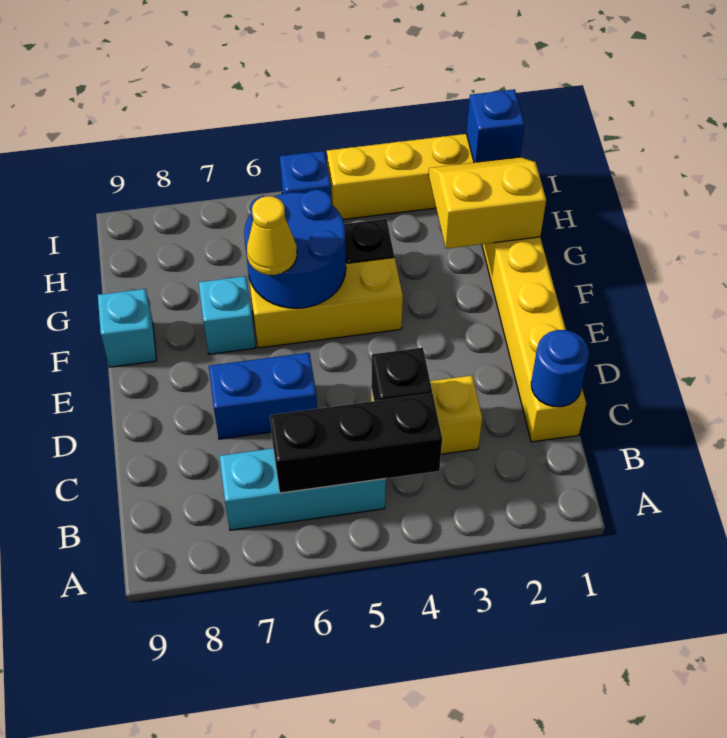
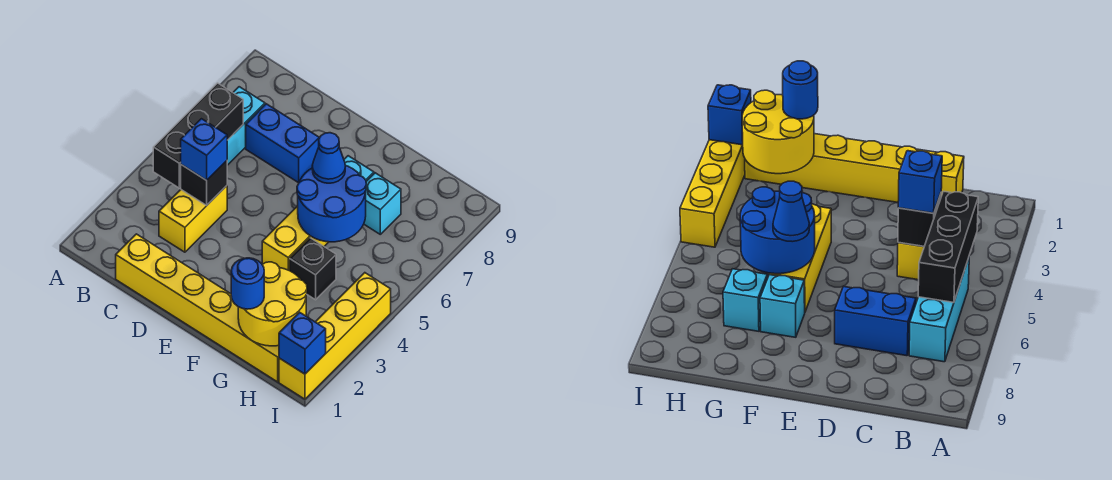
blue 1x1 round brick [531,330,589,407] -> blue 1x1 round brick moved to [231,258,264,309]
blue 1x2 brick [209,353,317,439] -> blue 1x2 brick turned to [246,104,319,183]
yellow 1x1 cone [247,196,297,275] -> blue 1x1 cone [312,133,345,183]
cyan 1x1 brick [98,289,157,367] -> cyan 1x1 brick moved to [364,173,401,234]
yellow 2x2 slope [429,157,546,249] -> yellow 2x2 round brick [238,262,307,346]
blue 1x1 brick [280,151,331,197] -> blue 1x1 brick moved to [181,119,227,180]

